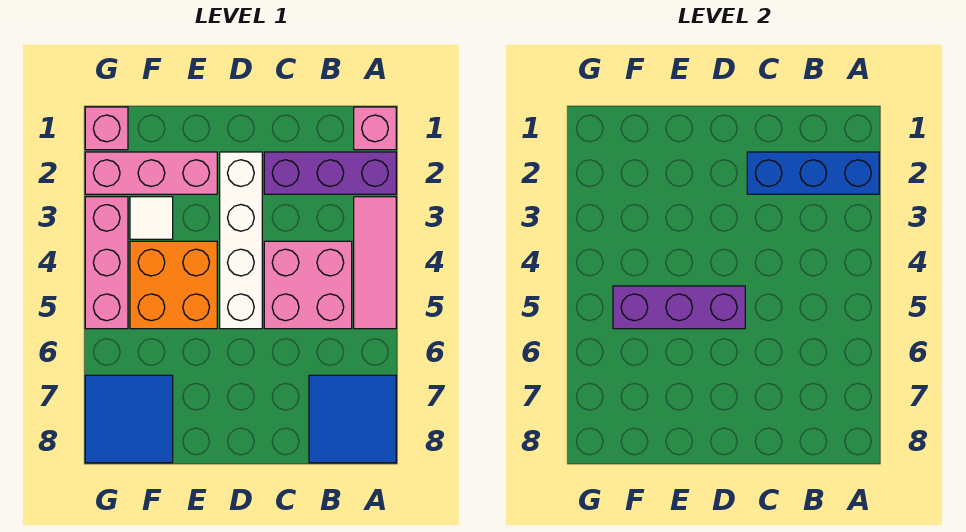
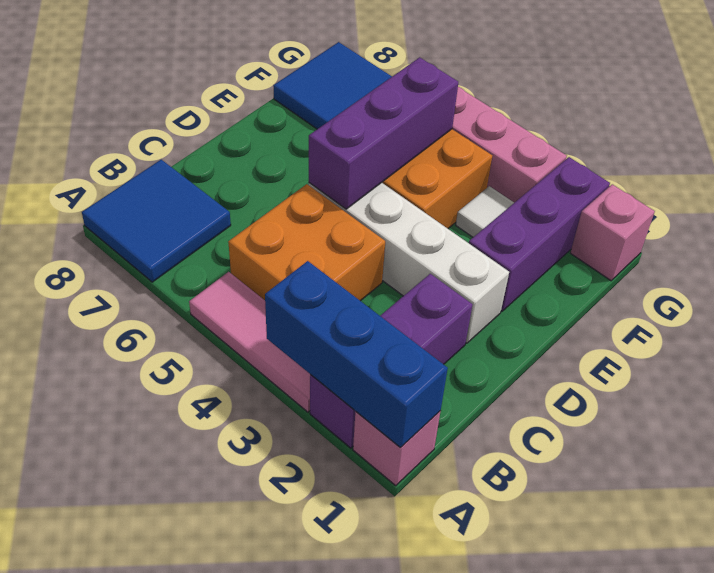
blue 1x3 brick [747,152,879,194] -> blue 1x3 brick turned to [265,261,448,447]
pink 2x2 brick [264,241,352,329] -> orange 2x2 brick [228,184,385,301]
pink 1x3 brick [85,152,217,194] -> purple 1x3 brick [469,157,610,311]

